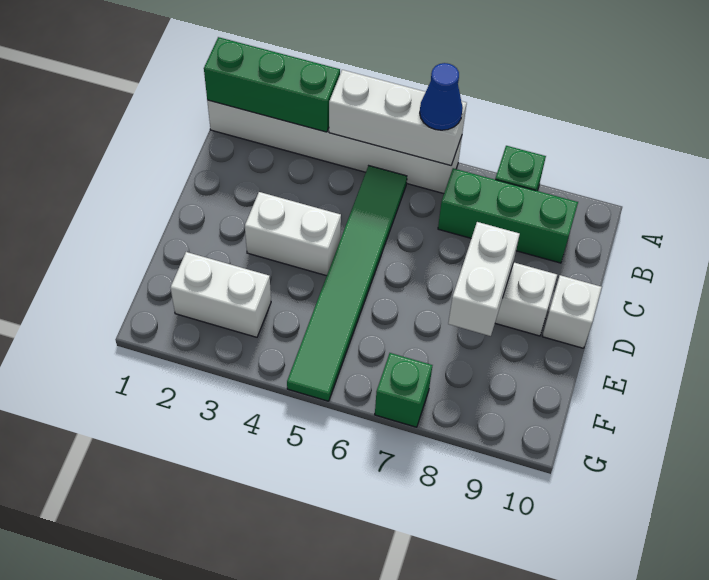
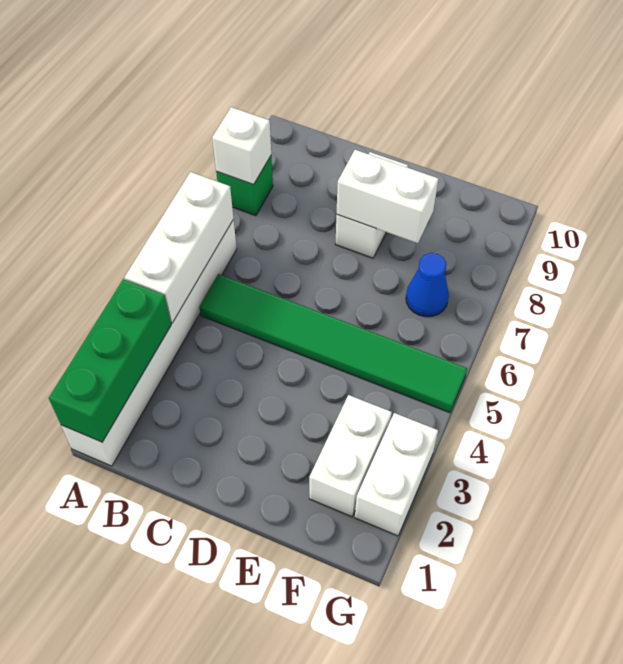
blue 1x1 cone [420,63,463,130] -> blue 1x1 cone moved to [406,253,449,317]
green 1x3 brick [438,168,578,263] -> none
white 1x2 brick [245,192,341,276] -> white 1x2 brick moved to [355,413,438,536]
white 1x1 brick [542,275,602,348] -> white 1x1 brick moved to [212,107,271,184]
green 1x1 brick [375,353,432,427] -> none

